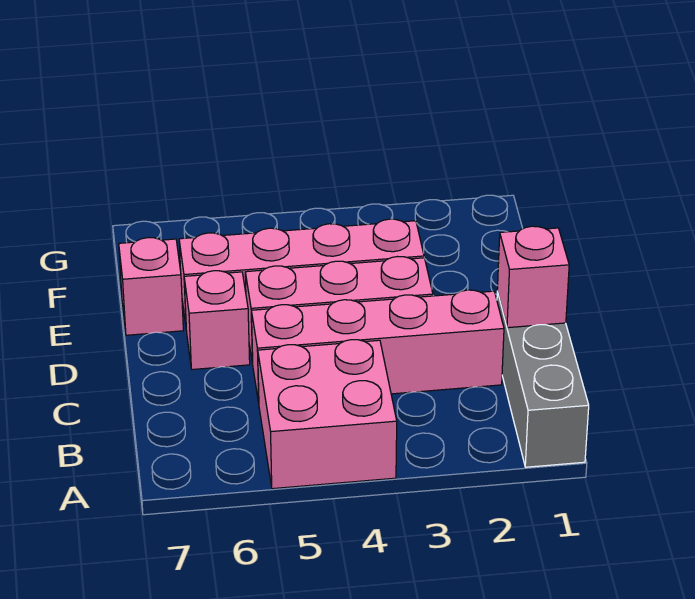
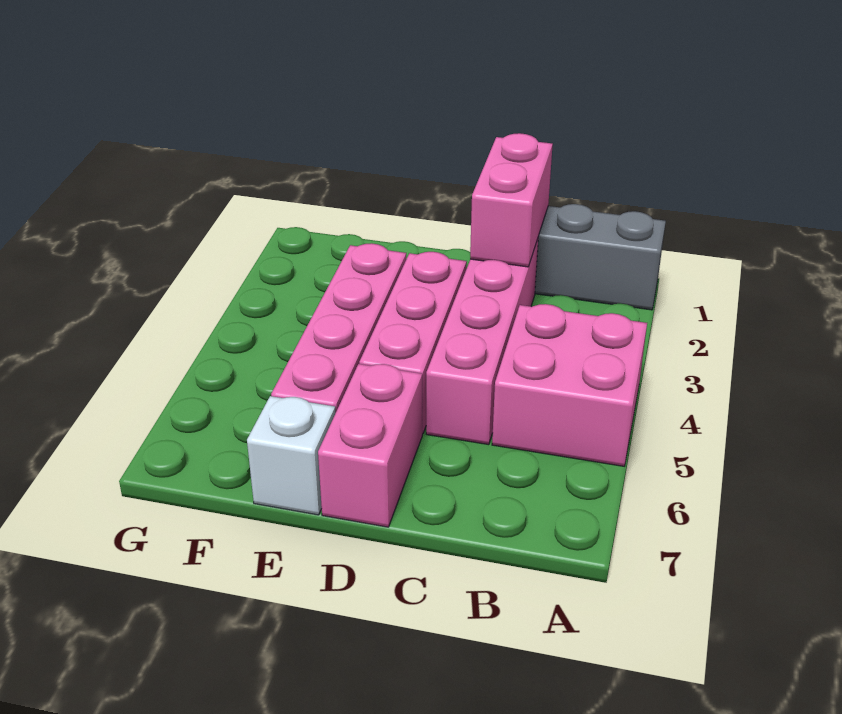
pink 1x1 brick [497,226,569,328] -> pink 1x2 brick [470,133,553,267]
pink 1x1 brick [184,271,250,370] -> pink 1x2 brick [318,364,422,527]
pink 1x1 brick [119,238,183,335] -> white 1x1 brick [247,396,336,515]

